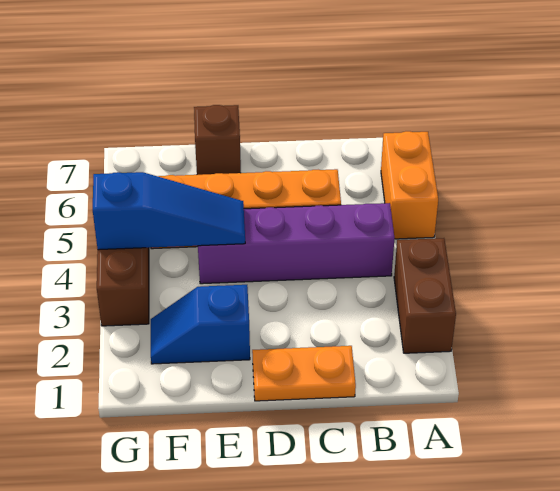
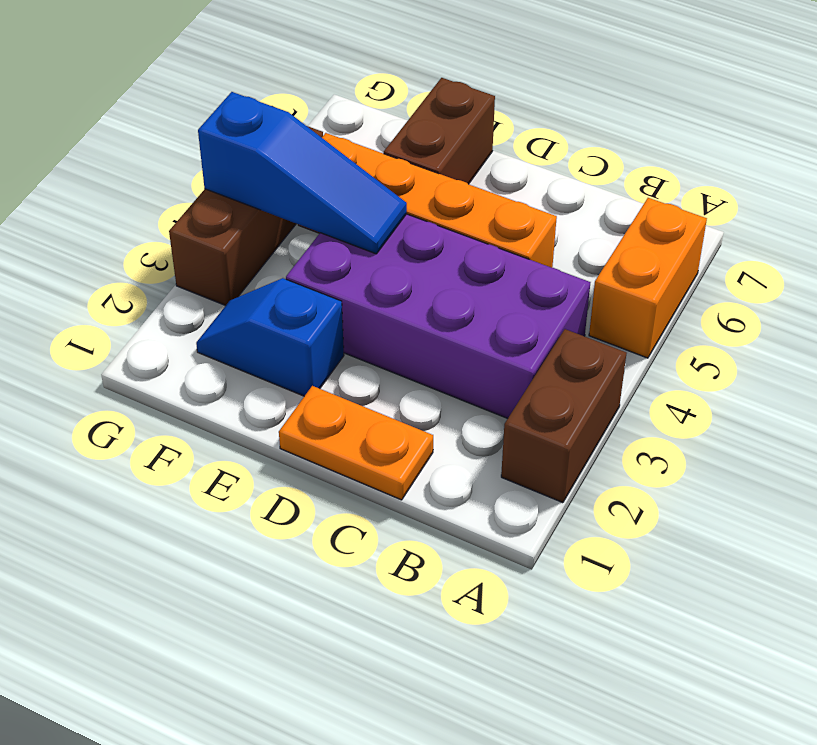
purple 1x4 brick [198,203,395,284] -> purple 2x4 brick [286,214,590,418]
brown 1x1 brick [194,105,241,175] -> brown 1x2 brick [384,78,495,184]

